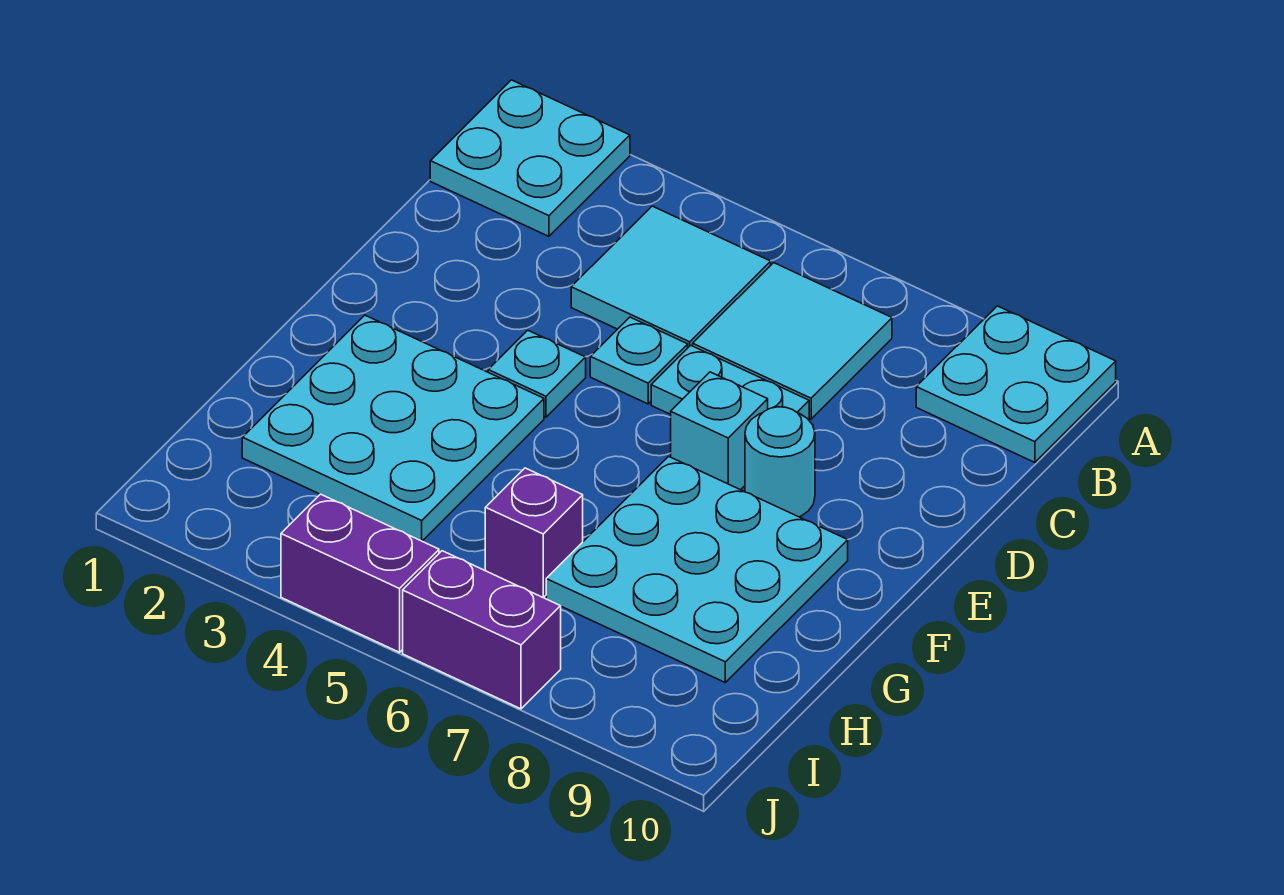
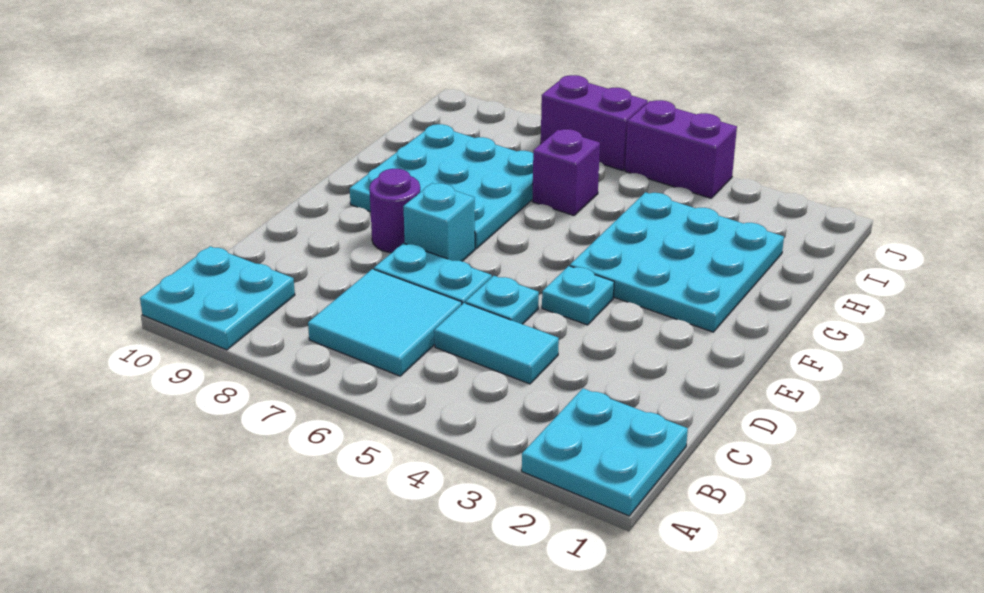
cyan 2x2 tile [571,206,771,347] -> cyan 1x2 tile [434,303,559,384]
cyan 1x1 round brick [745,407,815,517] -> purple 1x1 round brick [369,169,420,253]

